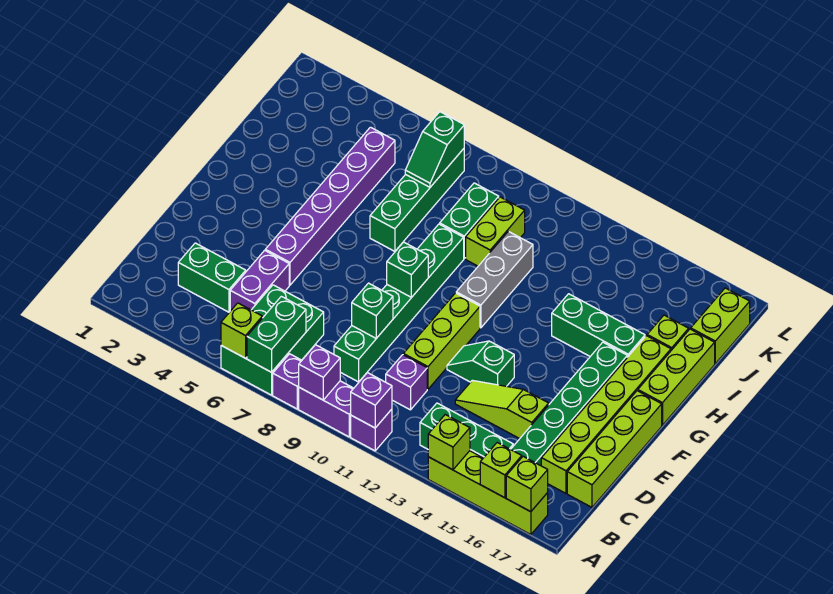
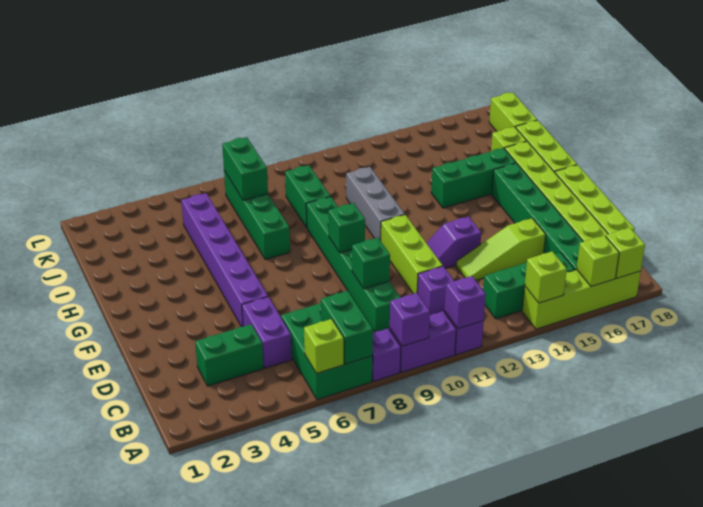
green 1x2 slope [447,341,514,386] -> purple 1x2 slope [427,216,481,268]
lime 1x2 brick [466,197,525,266] -> none
green 1x2 slope [405,112,464,187] -> green 1x2 brick [222,137,268,200]

